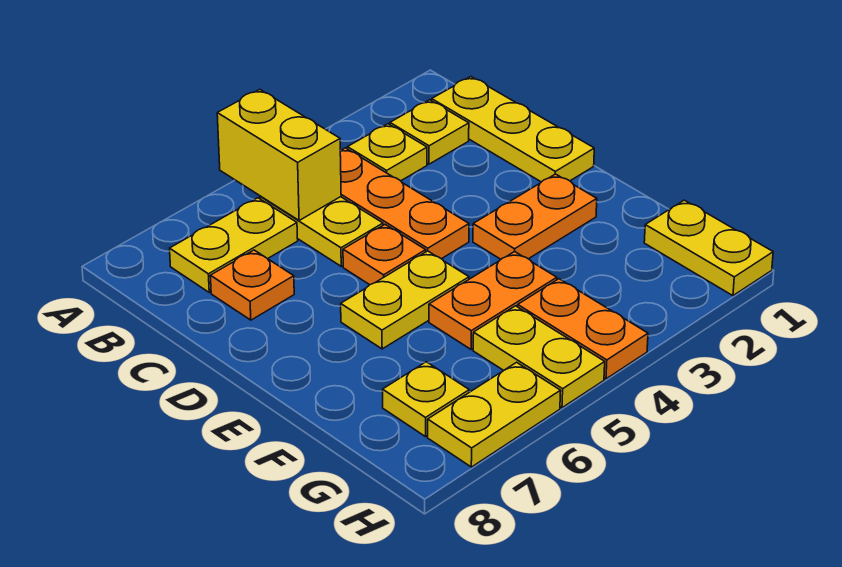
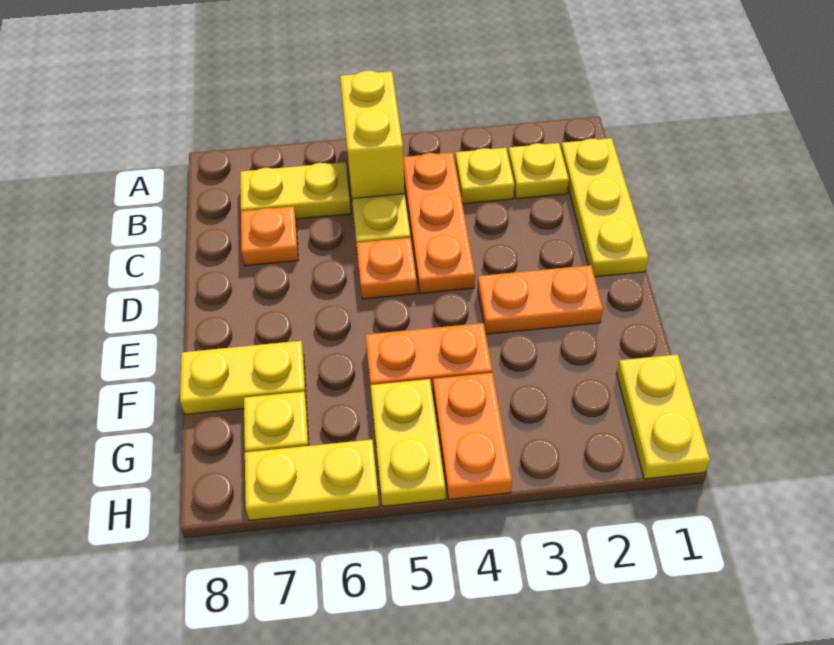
yellow 1x2 plate [341,251,469,349] -> yellow 1x2 plate moved to [180,341,306,414]

